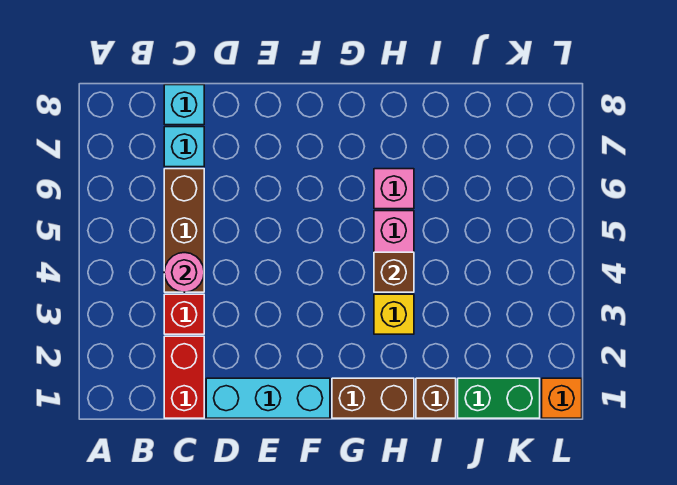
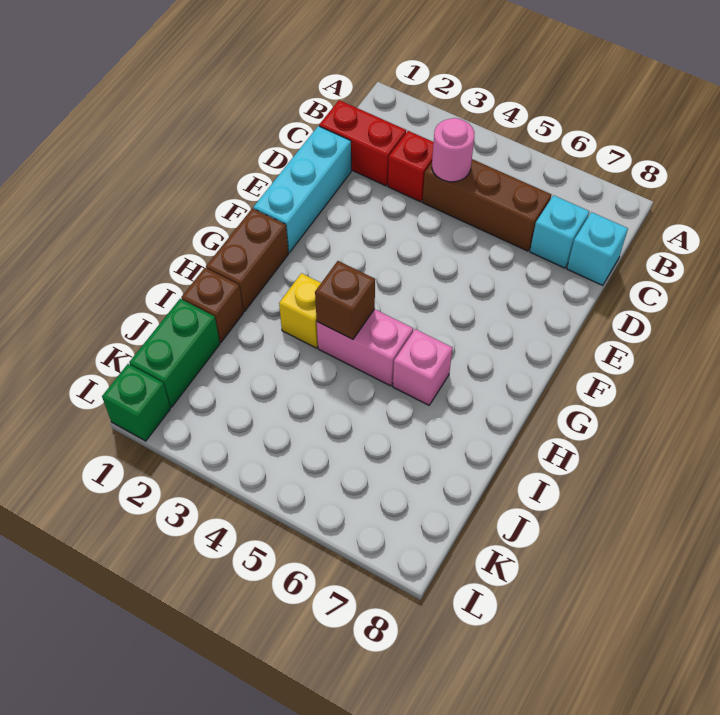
orange 1x1 brick [542,378,582,418] -> green 1x1 brick [102,364,170,441]

